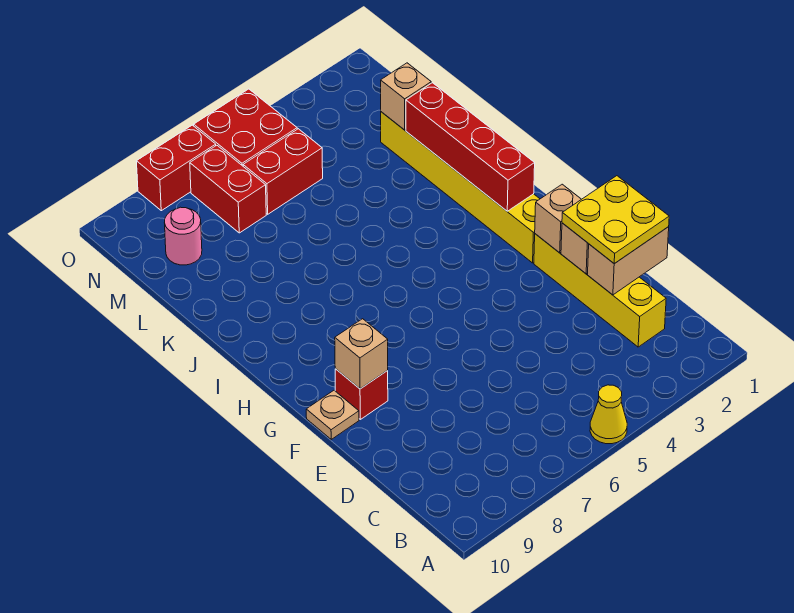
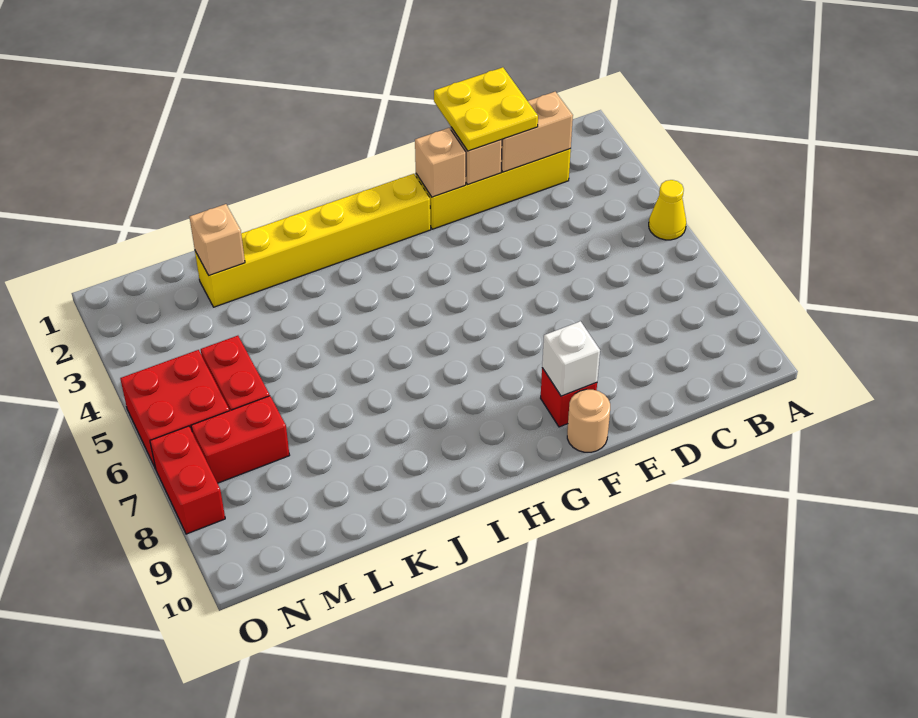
tan 1x2 brick [588,227,669,295] -> tan 1x2 brick turned to [501,92,573,172]
tan 1x1 brick [335,319,388,389] -> white 1x1 brick [542,321,600,396]
tan 1x1 plate [306,390,359,439] -> tan 1x1 round brick [567,389,610,452]
red 1x4 brick [406,83,535,211] -> none
pink 1x1 round brick [164,207,202,265] -> none

